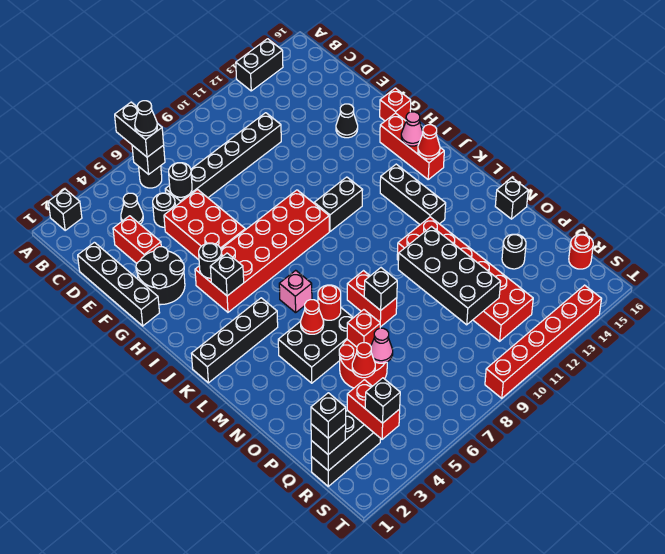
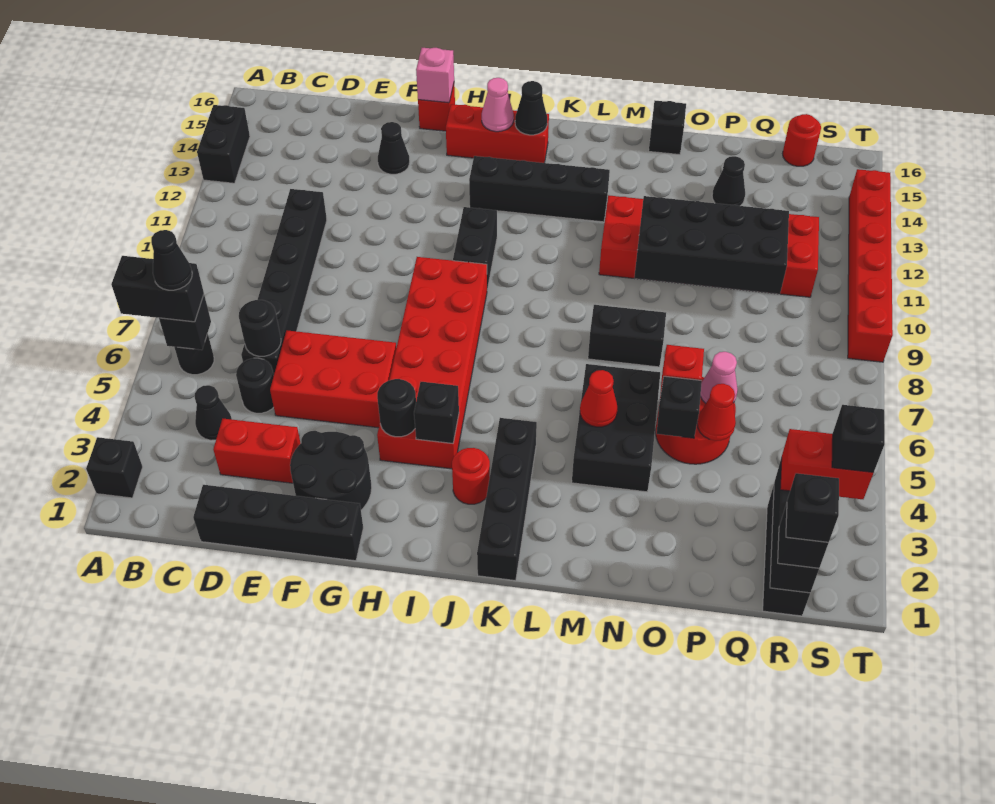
black 1x3 brick [380,164,446,224] -> black 1x4 brick [469,156,610,222]
red 1x1 cone [418,125,440,159] -> black 1x1 cone [515,81,547,135]
pink 1x1 brick [279,270,312,313] -> pink 1x1 brick moved to [416,48,454,103]
red 1x1 round brick [318,285,341,320] -> red 1x1 round brick moved to [452,448,490,504]
red 1x2 brick [347,271,397,327] -> black 1x2 brick [588,305,666,367]
black 1x1 brick [364,268,397,310] -> black 1x1 brick moved to [657,376,702,438]
black 1x1 round brick [502,234,526,269] -> black 1x1 cone [712,156,745,206]

